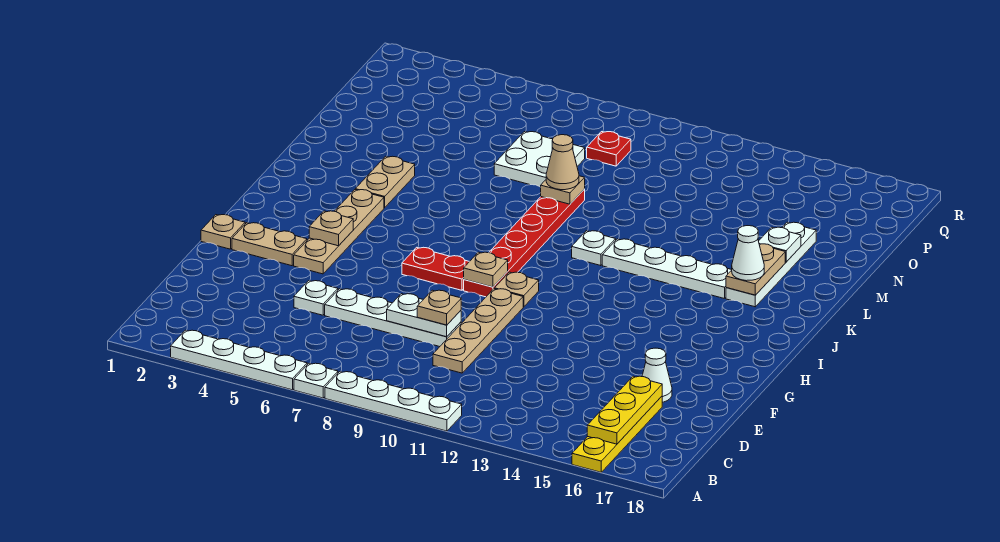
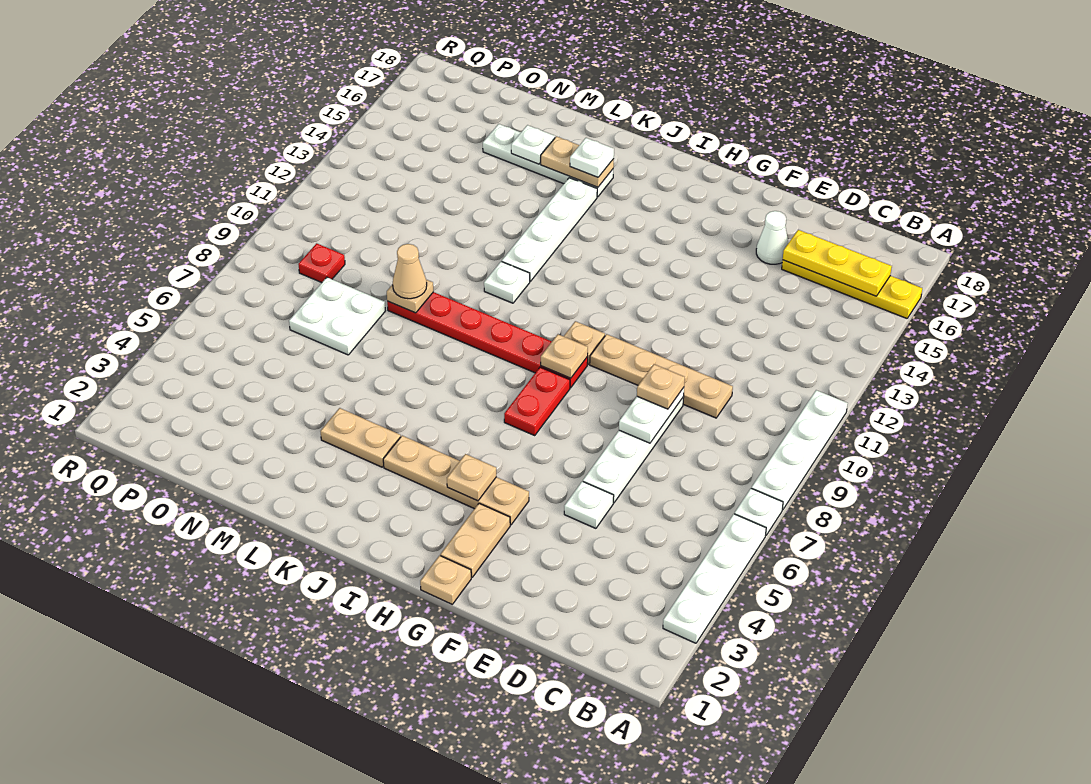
white 1x1 cone [732,226,764,281] -> white 1x1 plate [570,138,614,177]

